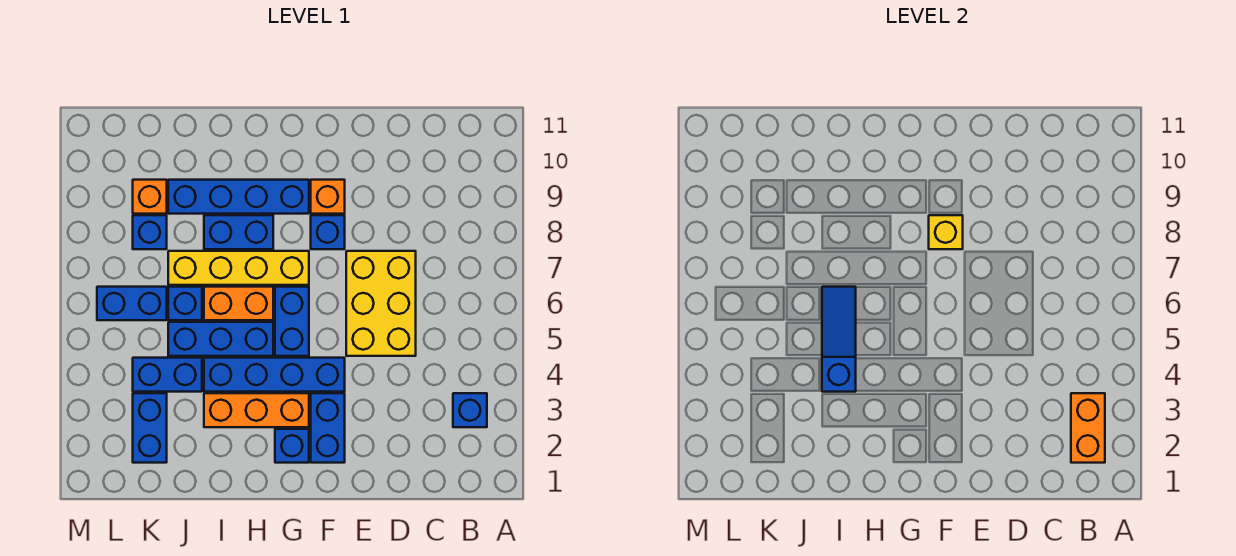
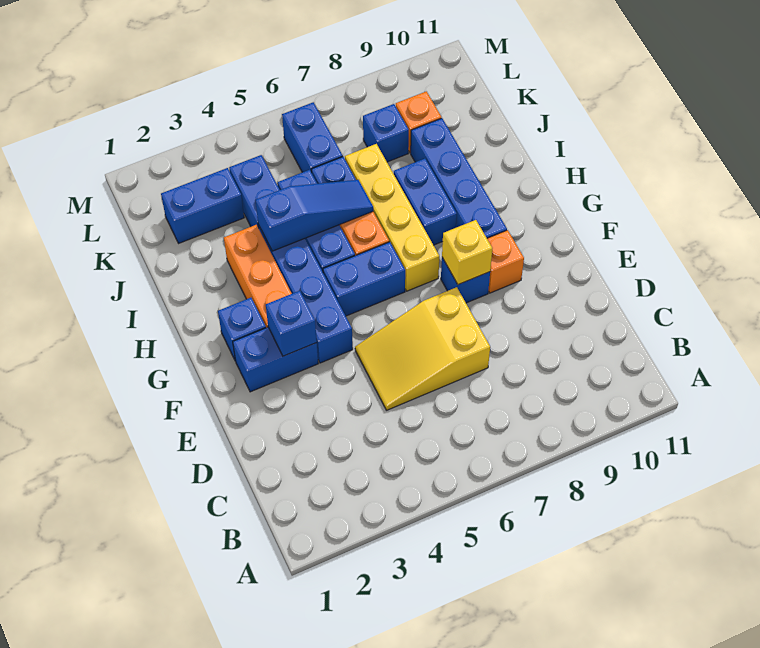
orange 1x2 brick [1071,393,1105,463] -> none
blue 1x1 brick [453,393,487,427] -> blue 1x1 brick moved to [266,291,317,356]
yellow 2x3 brick [346,251,416,356] -> yellow 2x3 slope [355,287,490,410]

